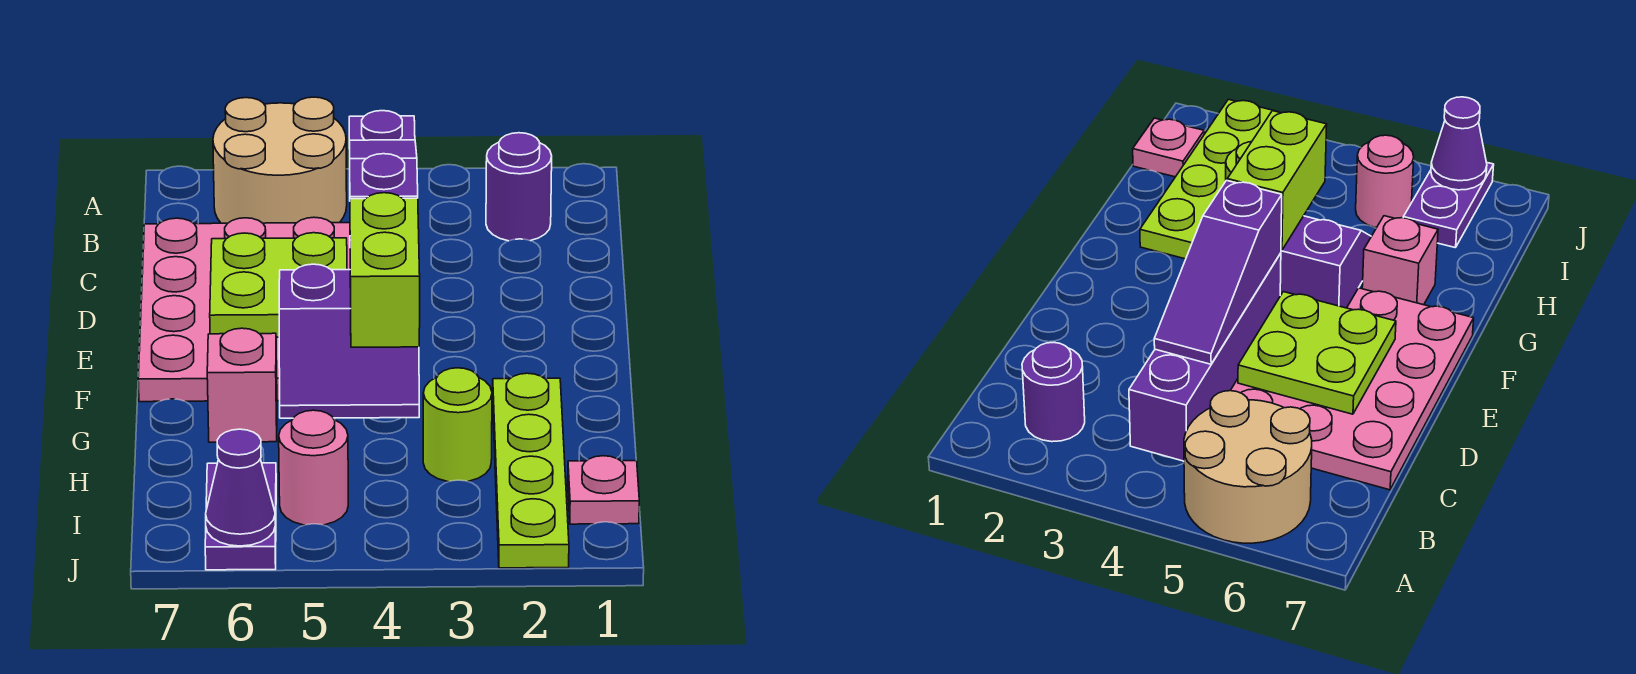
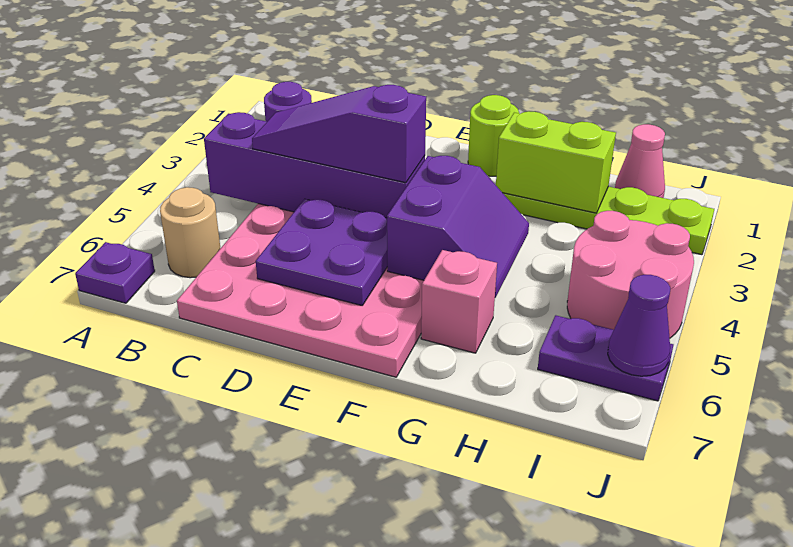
tan 2x2 round brick [213,97,347,223] -> tan 1x1 round brick [160,187,221,278]
none -> purple 1x1 plate [75,242,155,303]
lime 2x2 plate [210,233,347,337] -> purple 2x2 plate [256,199,387,305]
lime 1x2 brick [350,193,420,347] -> lime 1x2 brick moved to [496,111,616,213]
lime 1x1 round brick [423,368,492,482] -> lime 1x1 round brick moved to [468,95,519,176]
pink 1x1 plate [568,456,639,524] -> pink 1x1 cone [615,124,665,198]
pink 1x1 round brick [279,410,348,525] -> pink 2x2 round brick [567,211,694,338]

